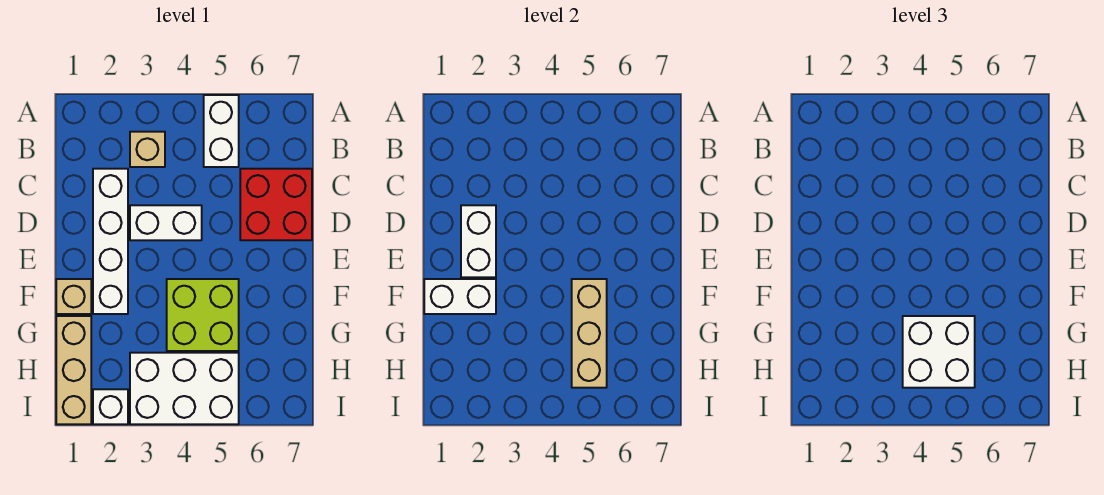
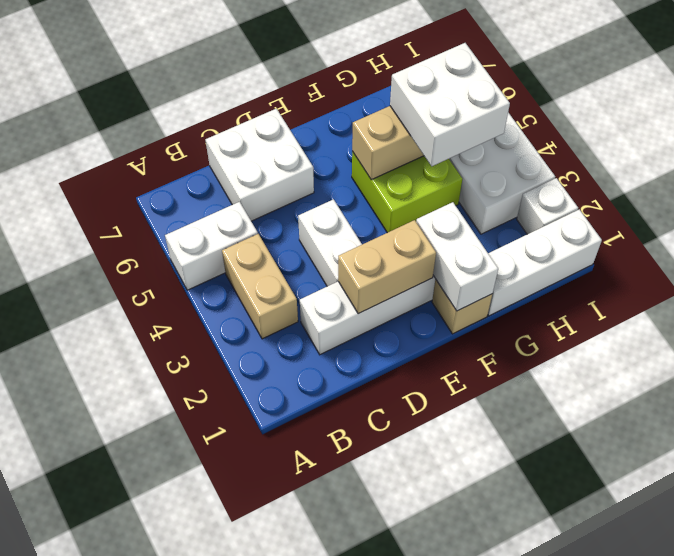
tan 1x1 brick [130,132,165,167] -> tan 1x2 brick [222,234,298,339]
red 2x2 brick [240,169,312,240] -> white 2x2 brick [205,109,314,221]
white 1x2 brick [461,205,496,277] -> tan 1x2 brick [338,220,436,314]
tan 1x3 brick [56,316,91,424] -> white 1x3 brick [488,209,602,316]

